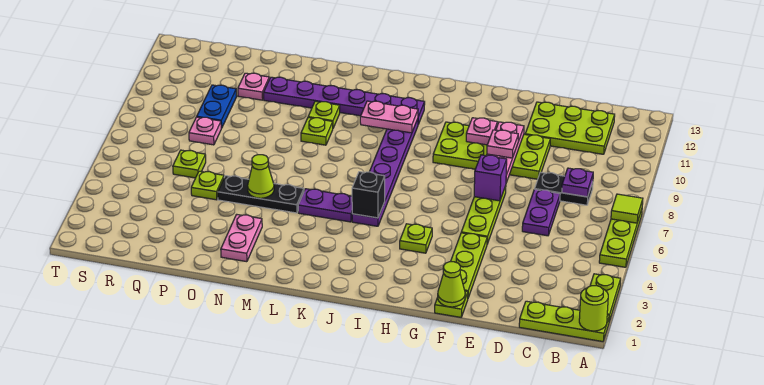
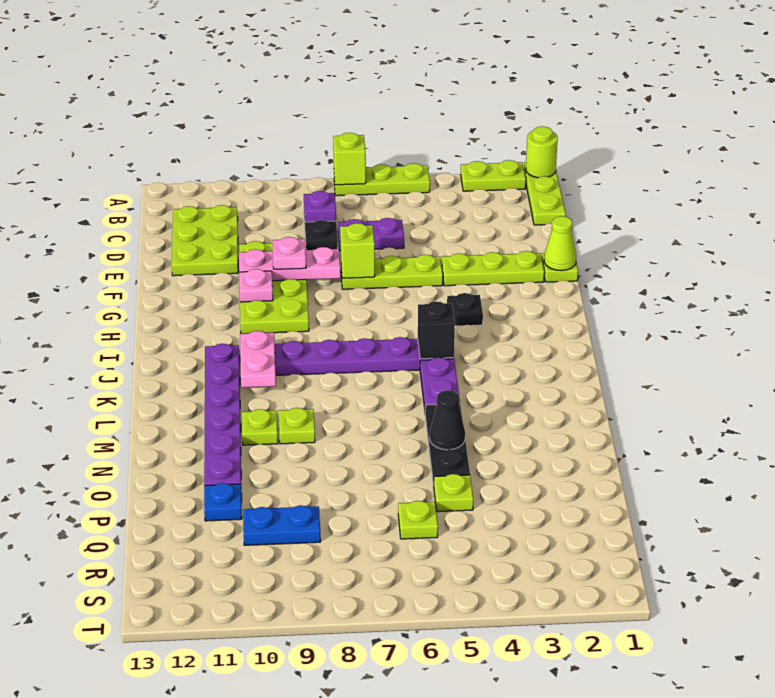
lime 1x1 tile [611,194,643,223] -> lime 1x1 brick [333,133,366,185]
purple 1x1 brick [474,155,507,201] -> lime 1x1 brick [340,223,375,278]
lime 1x1 plate [400,224,432,253] -> black 1x1 plate [447,293,483,326]
pink 1x2 plate [221,214,262,262] -> none
lime 1x1 cone [248,155,274,198] -> black 1x1 cone [430,390,465,450]
pink 1x1 plate [238,73,269,100] -> blue 1x1 plate [204,483,242,521]
pink 1x1 plate [189,117,221,145] -> none

